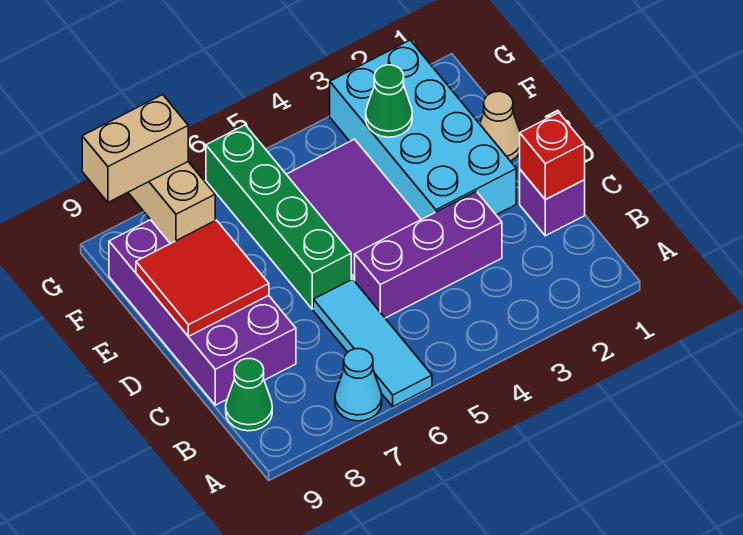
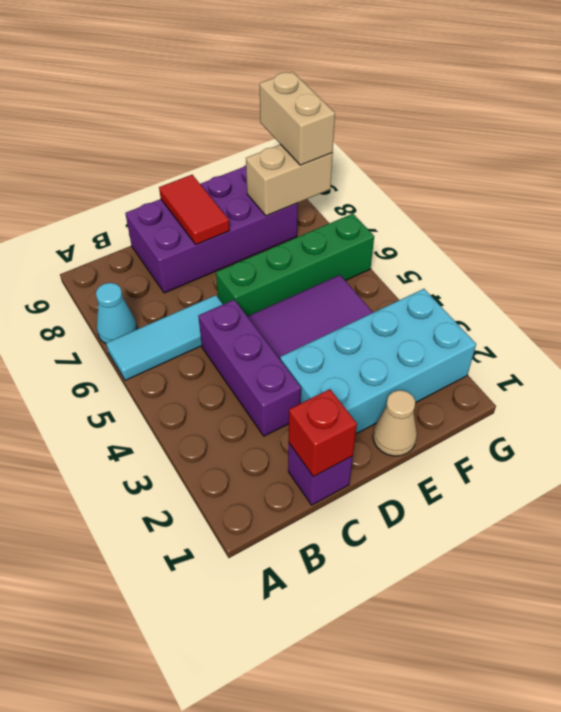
green 1x1 cone [226,359,272,431] -> none
red 2x2 tile [136,220,269,336] -> red 1x2 tile [159,175,230,245]
green 1x1 cone [366,65,412,137] -> none

